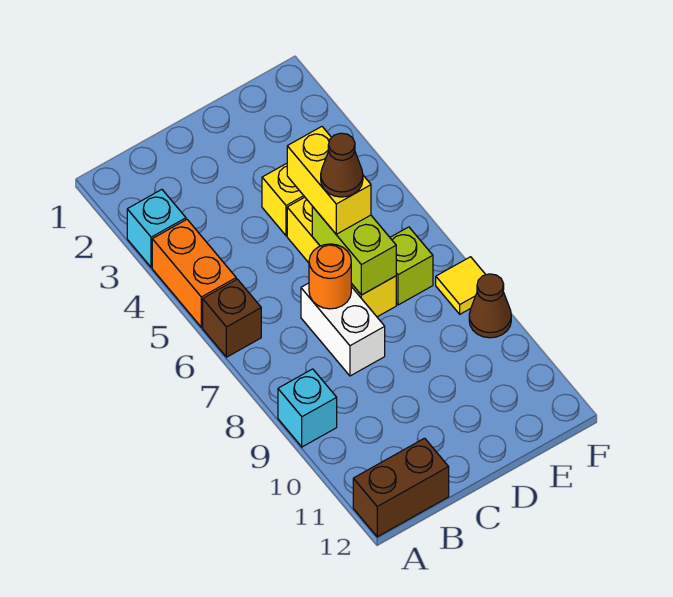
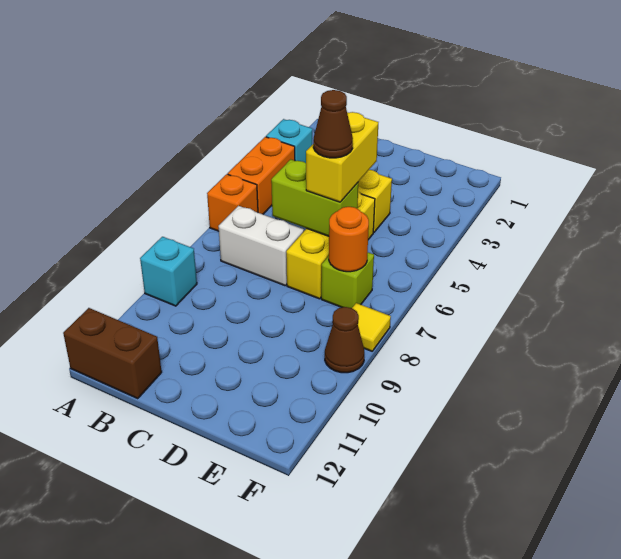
brown 1x1 brick [203,279,261,357] -> orange 1x1 brick [207,174,258,231]
white 1x2 brick [301,283,385,376] -> white 1x2 brick turned to [218,206,304,286]
orange 1x1 round brick [309,244,351,309] -> orange 1x1 round brick moved to [329,207,369,272]
lime 1x2 brick [312,207,396,295] -> lime 1x2 brick turned to [271,159,358,236]

